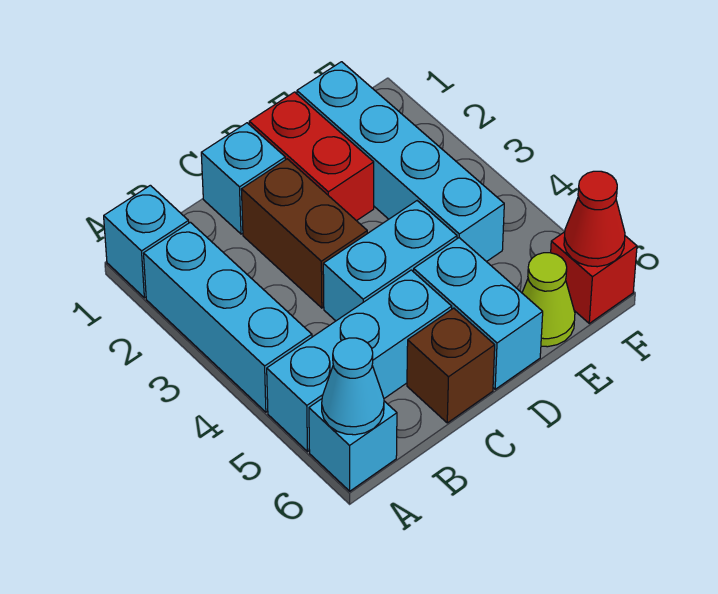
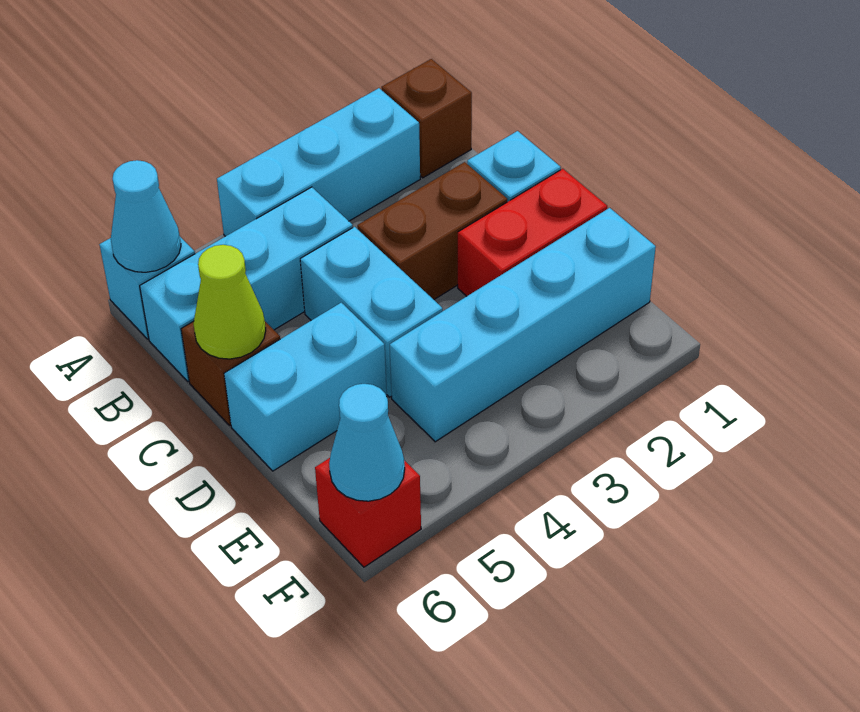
cyan 1x1 brick [104,185,189,298] -> brown 1x1 brick [382,59,472,178]
cyan 1x3 brick [267,270,452,451] -> cyan 1x3 brick turned to [140,187,353,381]
lime 1x1 cone [522,253,575,347] -> lime 1x1 cone moved to [193,245,266,359]
red 1x1 cone [564,171,625,267] -> cyan 1x1 cone [329,384,405,501]

